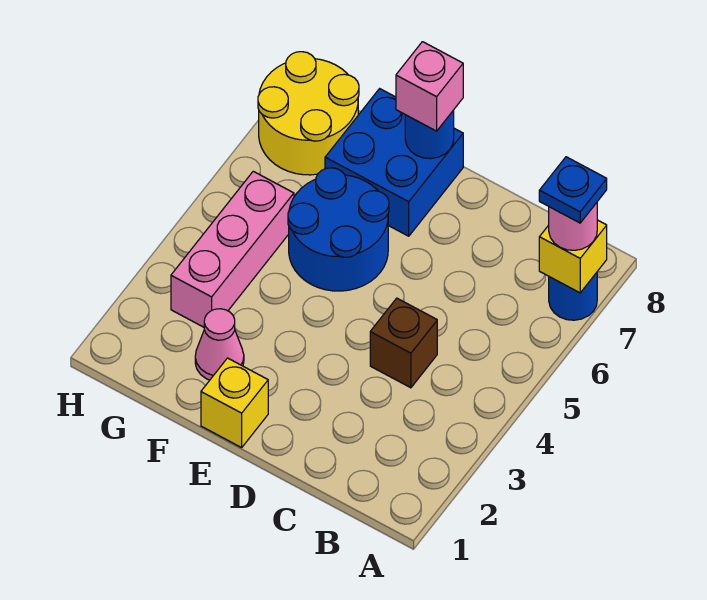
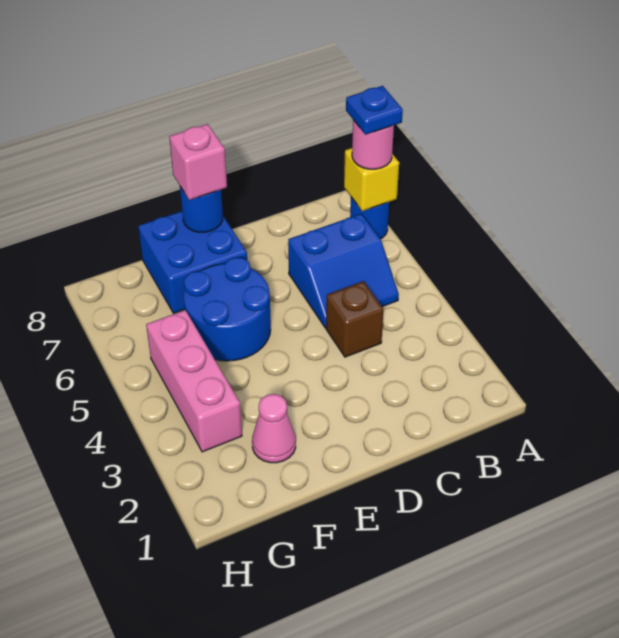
none -> blue 2x2 slope [288,214,399,328]
yellow 1x1 brick [201,358,268,448] -> none
yellow 2x2 round brick [258,52,359,175] -> none

